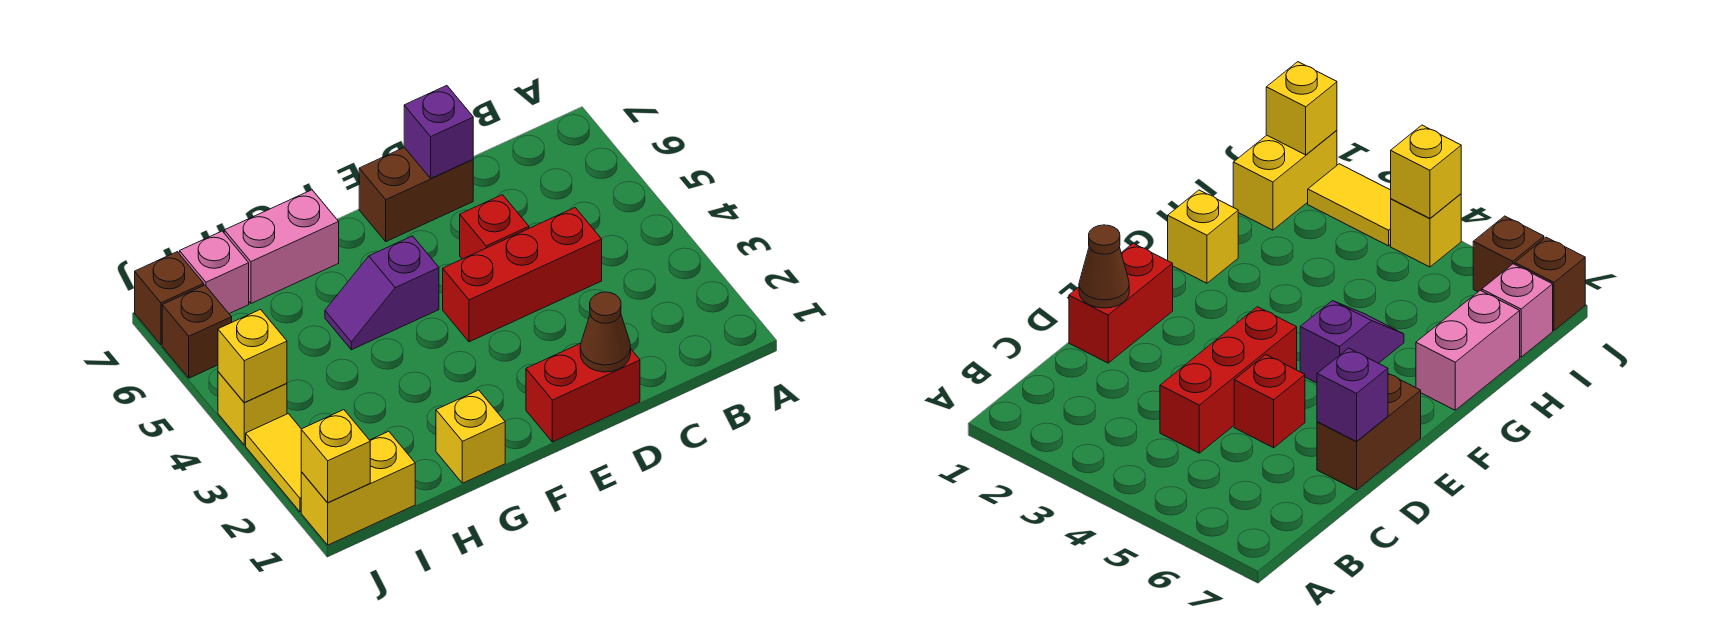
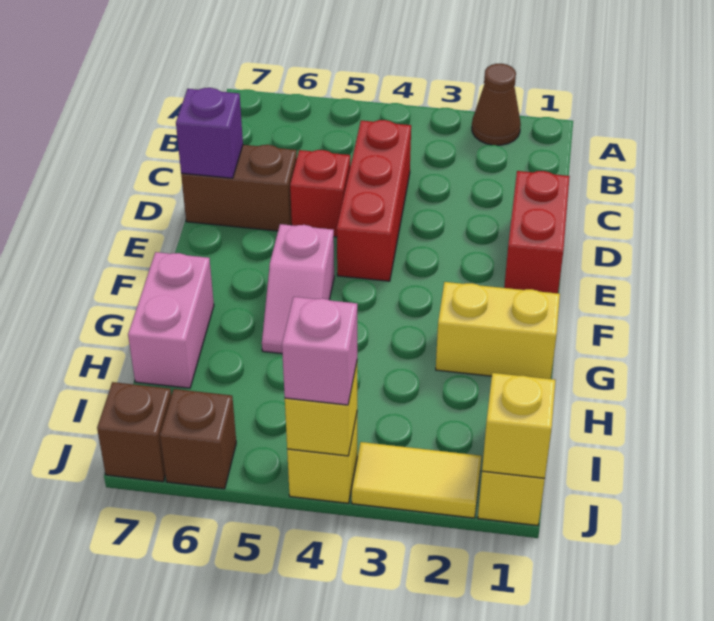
brown 1x1 cone [580,292,631,372] -> brown 1x1 cone moved to [472,64,521,145]
brown 1x2 brick [359,147,473,241] -> brown 1x2 brick turned to [181,145,297,231]
purple 1x2 slope [325,236,439,350] -> pink 1x2 slope [262,224,334,354]
yellow 1x1 brick [436,390,505,483] -> yellow 1x2 brick [436,282,560,379]
pink 1x1 brick [179,231,249,314] -> pink 1x1 brick moved to [282,297,357,405]

